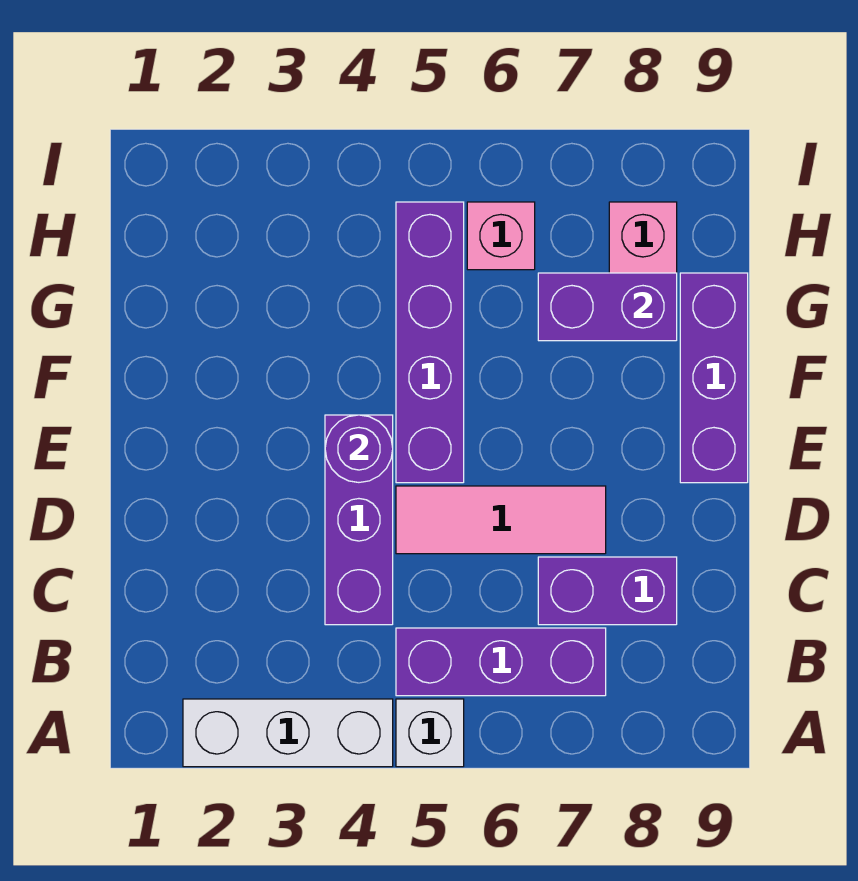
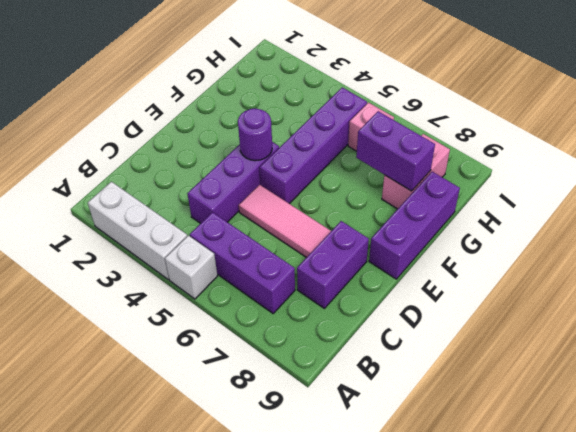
purple 1x2 brick [538,557,677,625] -> purple 1x2 brick turned to [297,221,369,308]

